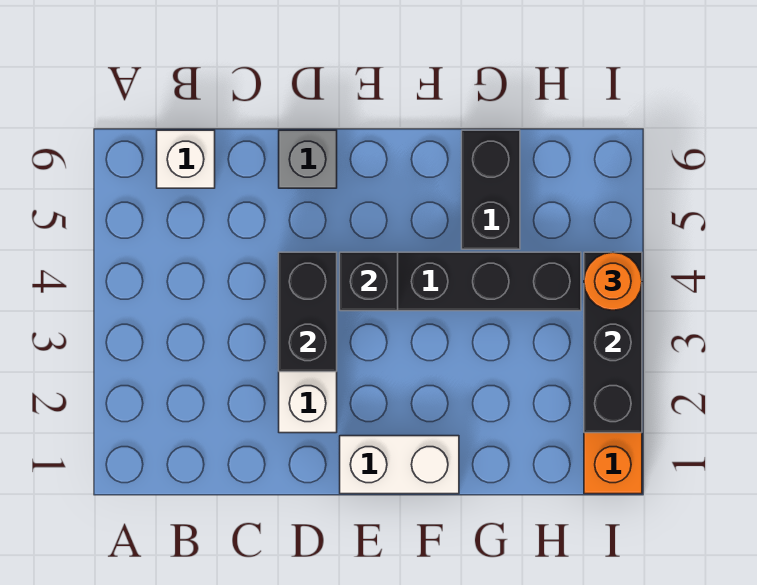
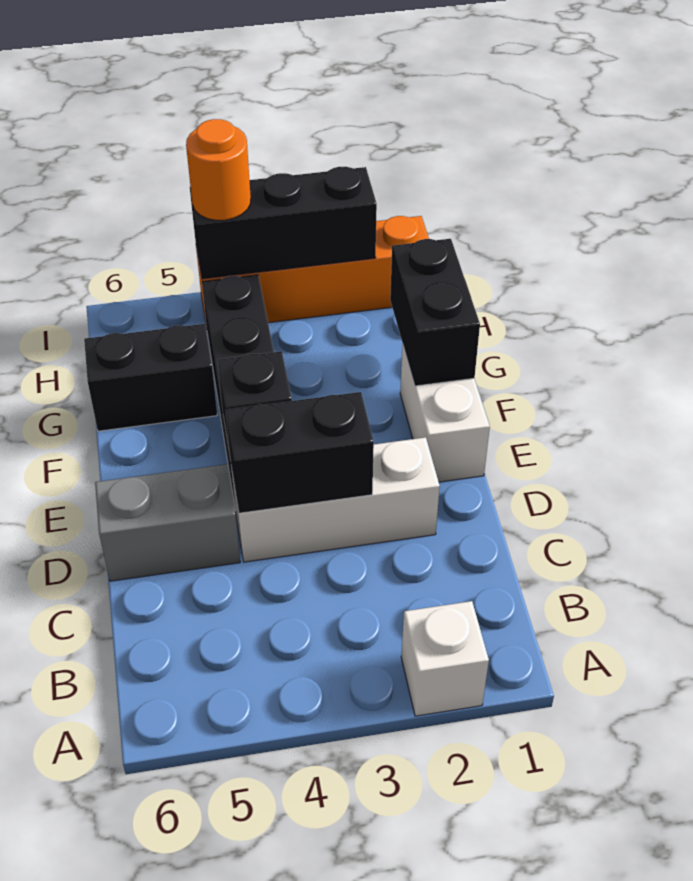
white 1x1 brick [157,130,215,188] -> white 1x1 brick moved to [401,601,489,716]
grey 1x1 brick [279,130,337,188] -> grey 1x2 brick [95,464,240,581]
none -> black 1x2 brick [390,239,480,386]

